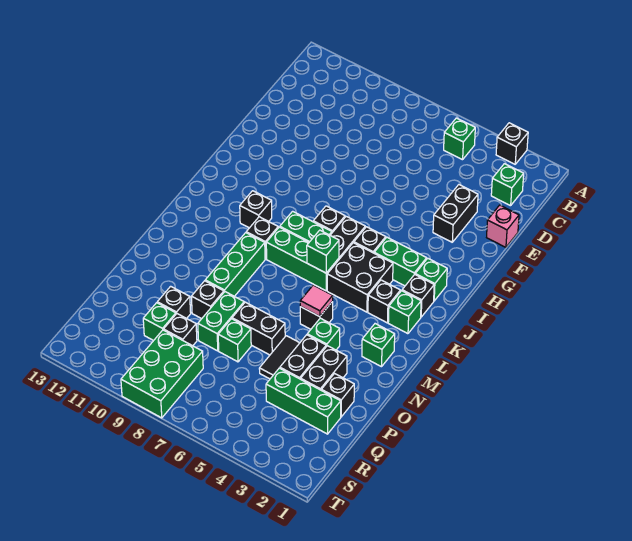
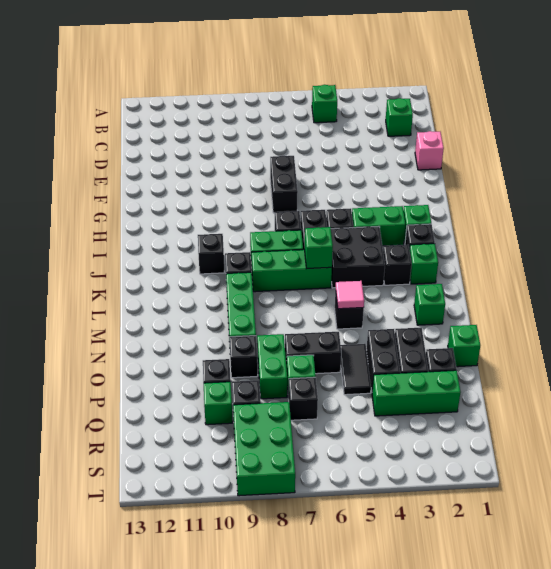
black 1x1 brick [496,123,528,164] -> black 1x1 brick moved to [289,377,318,420]
black 1x2 brick [433,185,478,242] -> black 1x2 brick moved to [270,156,298,213]
green 1x1 brick [307,318,340,350] -> green 1x1 brick moved to [448,325,480,367]

